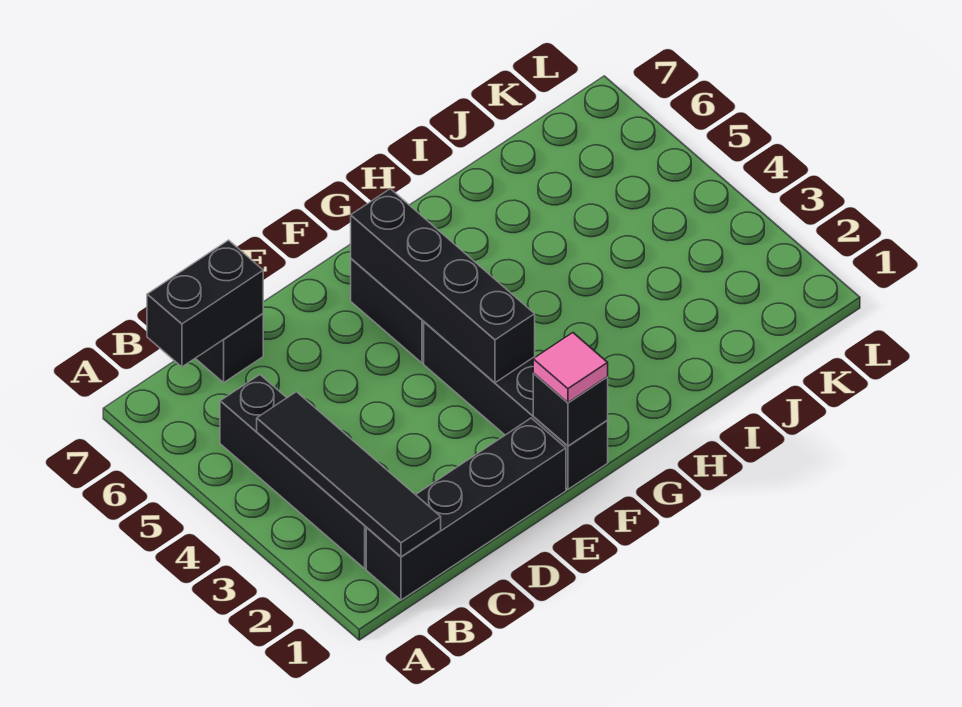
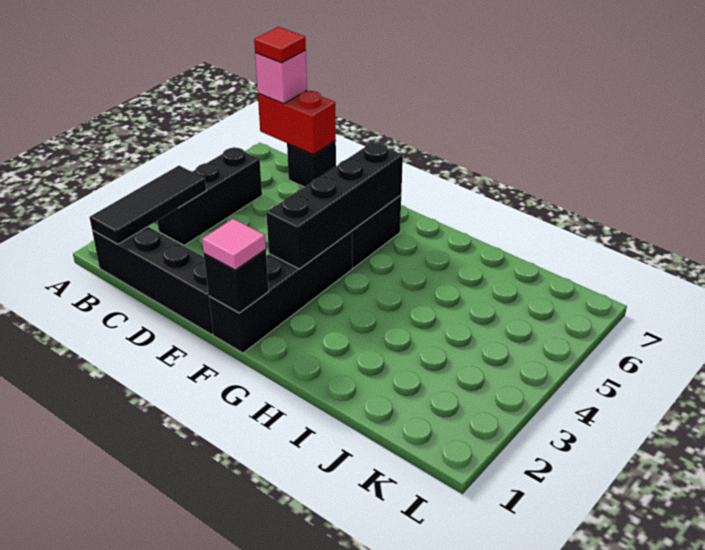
black 1x4 tile [257,392,441,557] -> black 1x3 tile [90,166,206,244]
black 1x4 brick [220,375,367,568] -> black 1x3 brick [157,147,262,245]
black 1x2 brick [147,240,263,367] -> red 1x2 brick [258,91,336,155]
none -> pink 1x1 brick [255,50,307,104]
none -> red 1x1 tile [254,27,306,63]

